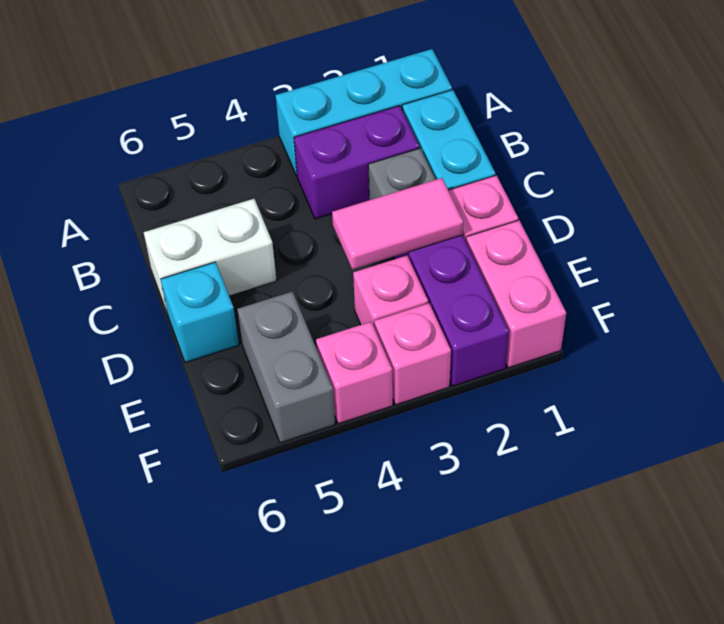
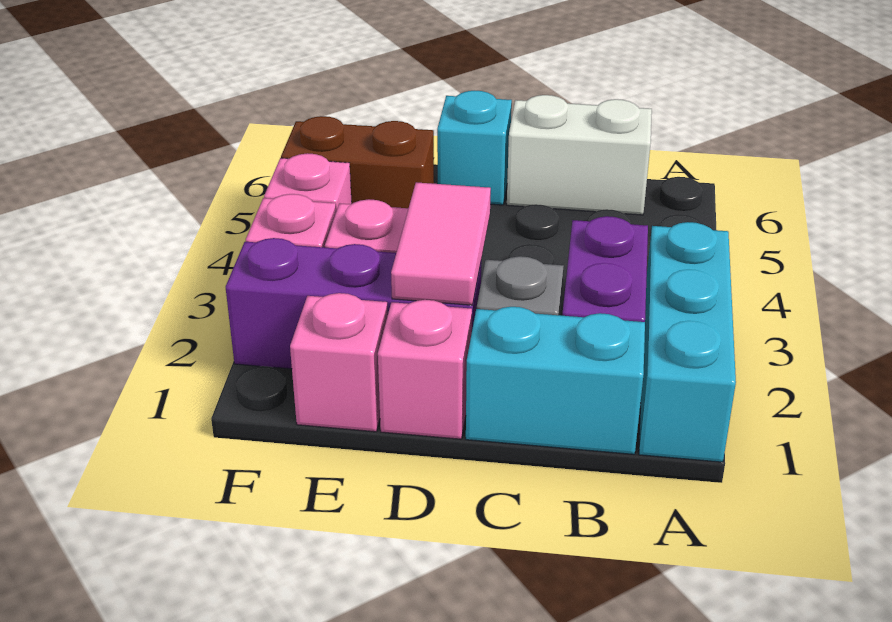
white 1x2 brick [144,199,277,315] -> white 1x2 brick turned to [507,95,652,215]
pink 1x2 brick [466,220,566,368] -> pink 1x1 brick [290,293,388,432]
grey 1x2 brick [237,291,335,443] -> brown 1x2 brick [281,116,434,208]

